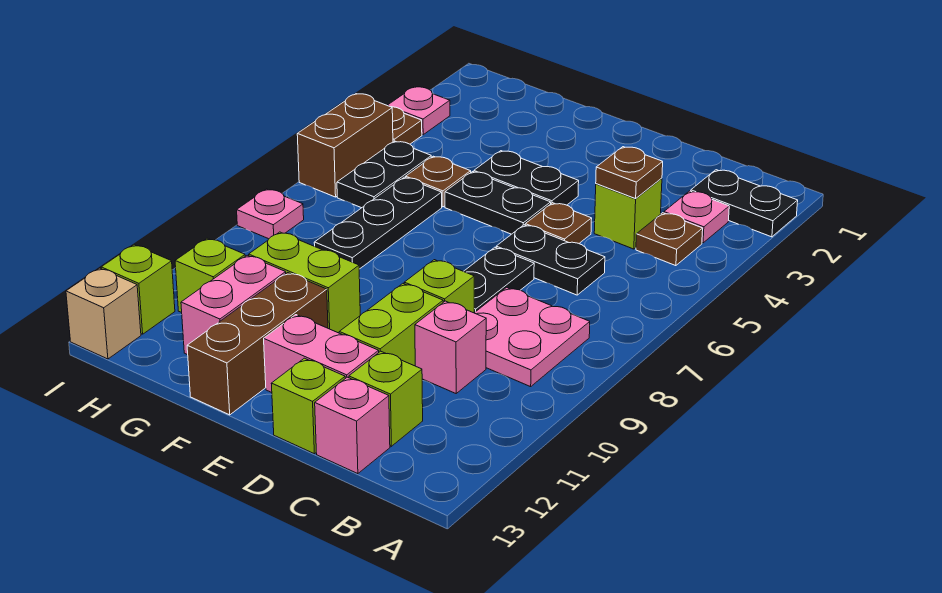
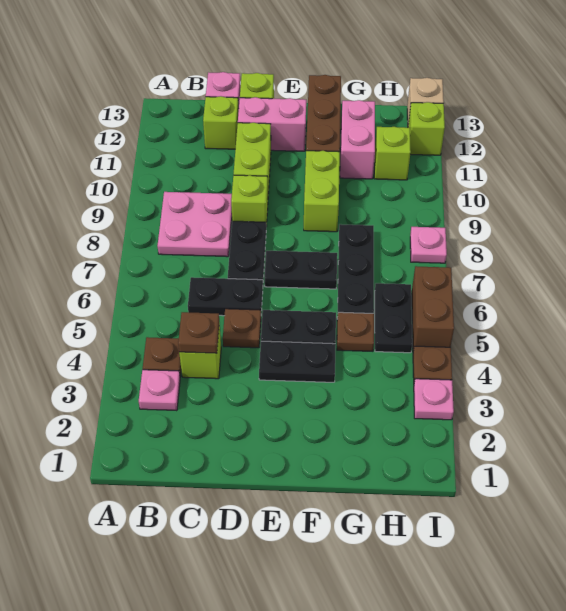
black 1x2 plate [691,170,798,237] -> black 1x2 plate moved to [265,251,337,289]
pink 1x1 brick [415,301,486,393] -> none
lime 1x2 brick [249,232,360,333] -> lime 1x2 brick turned to [304,151,340,232]

